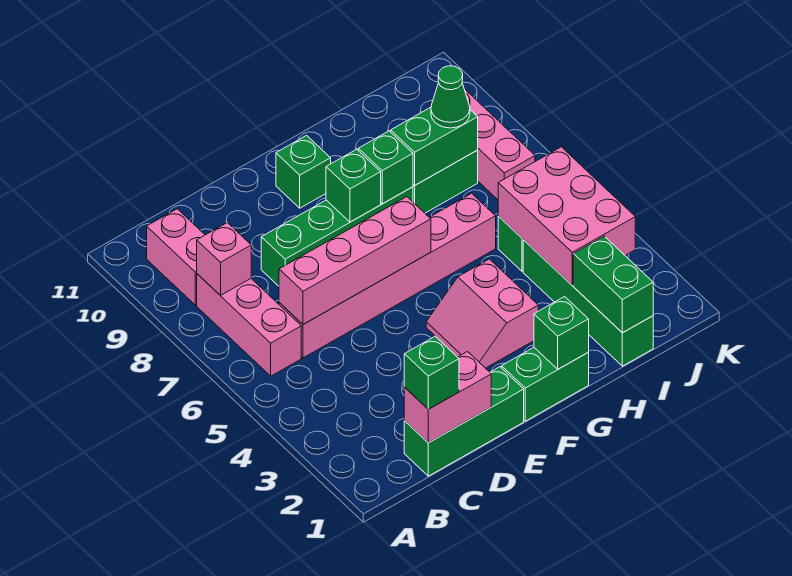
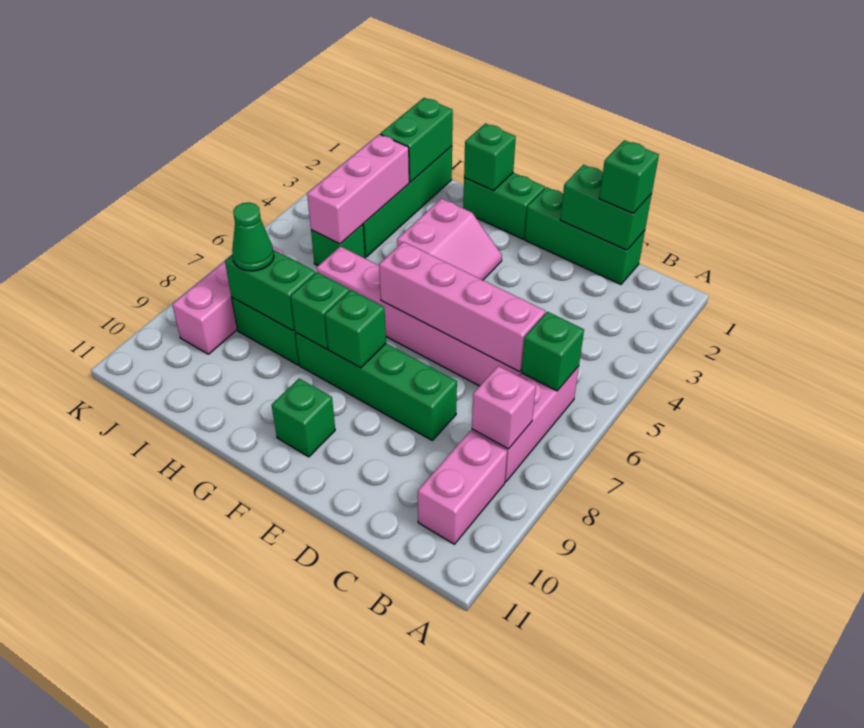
none -> green 1x1 brick [521,312,584,391]
pink 1x2 brick [404,352,491,443] -> green 1x2 brick [560,165,652,250]
pink 2x3 brick [498,147,635,285] -> pink 1x3 brick [307,134,409,244]

